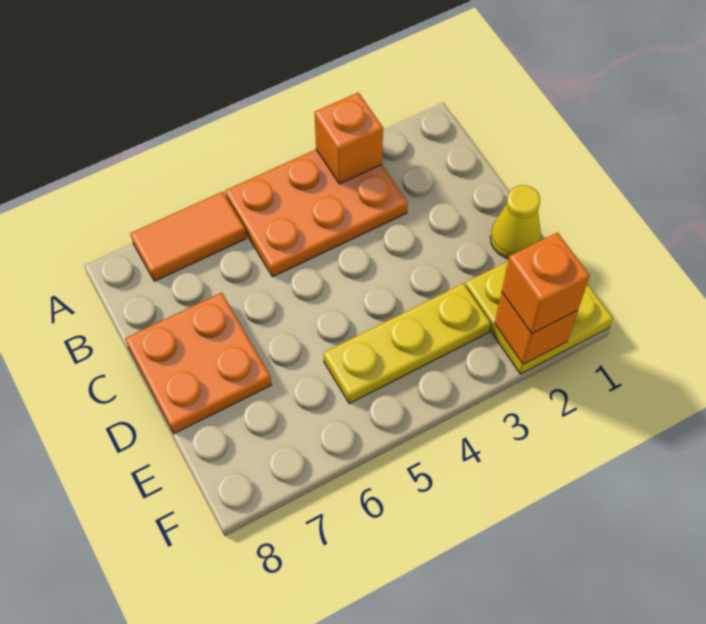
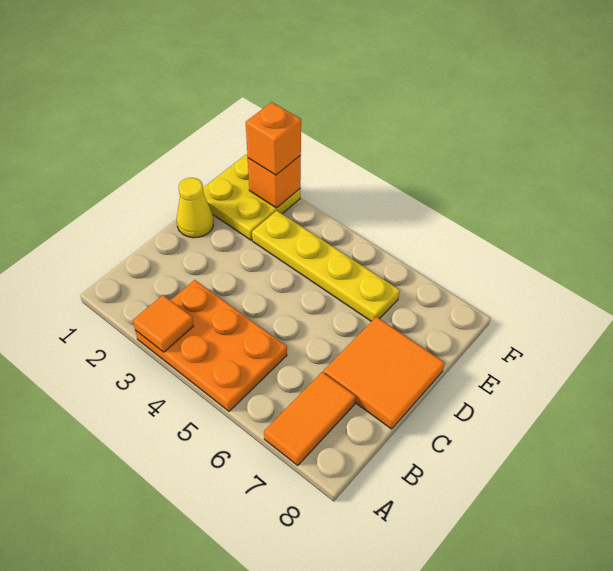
orange 1x1 brick [314,92,383,184] -> orange 1x1 tile [133,295,193,352]
orange 1x2 tile [130,192,246,281] -> orange 1x2 tile turned to [264,372,355,465]
orange 2x2 plate [125,293,272,434] -> orange 2x2 tile [323,317,445,429]
yellow 1x3 plate [323,283,491,404] -> yellow 1x4 plate [252,211,400,321]

